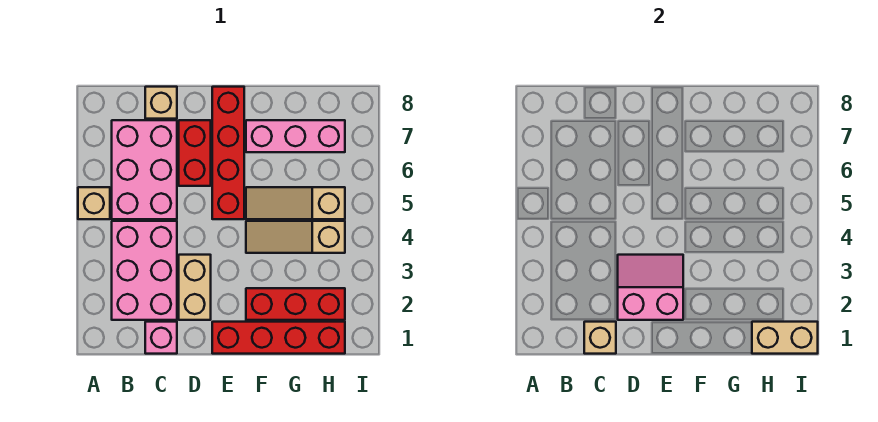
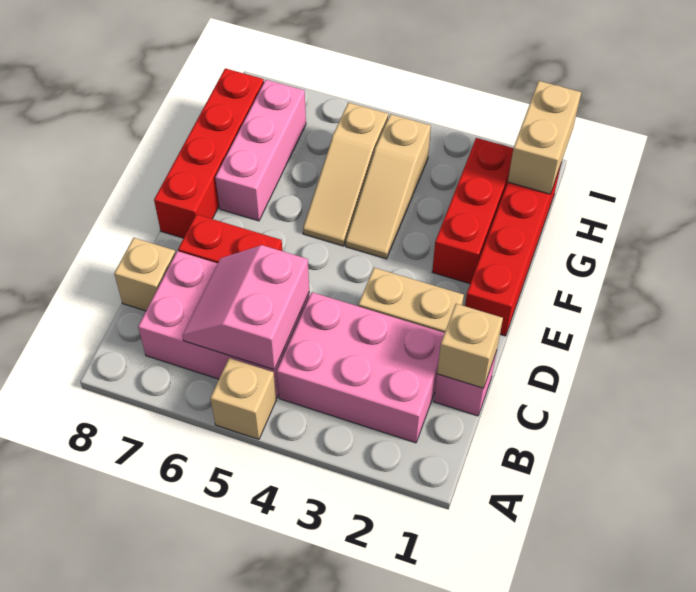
pink 2x2 slope [618,255,683,320] -> pink 2x2 slope moved to [183,245,309,370]
red 1x4 brick [212,87,244,219] -> red 1x4 brick turned to [154,68,264,238]

